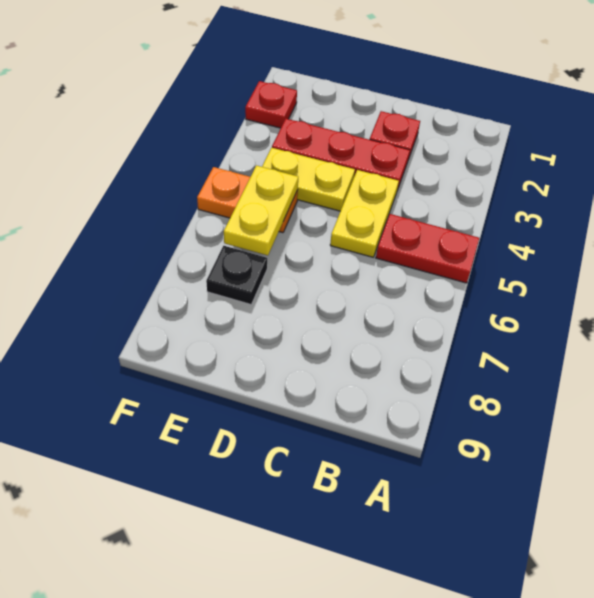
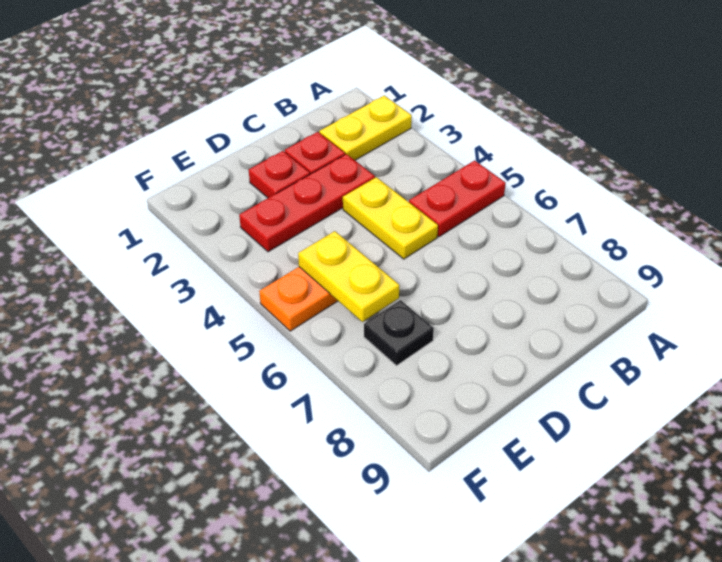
yellow 1x2 plate [262,148,355,211] -> yellow 1x2 plate moved to [319,96,412,160]
red 1x1 plate [245,81,297,128] -> red 1x1 plate moved to [249,151,310,198]

